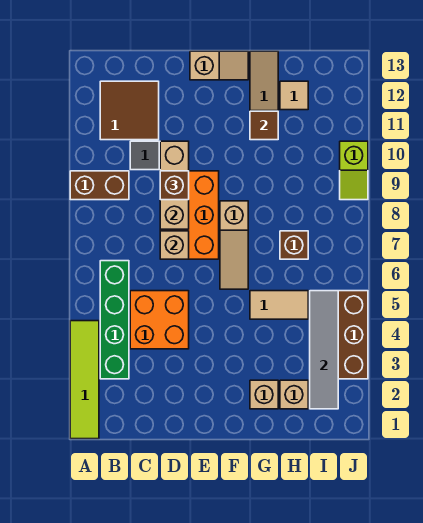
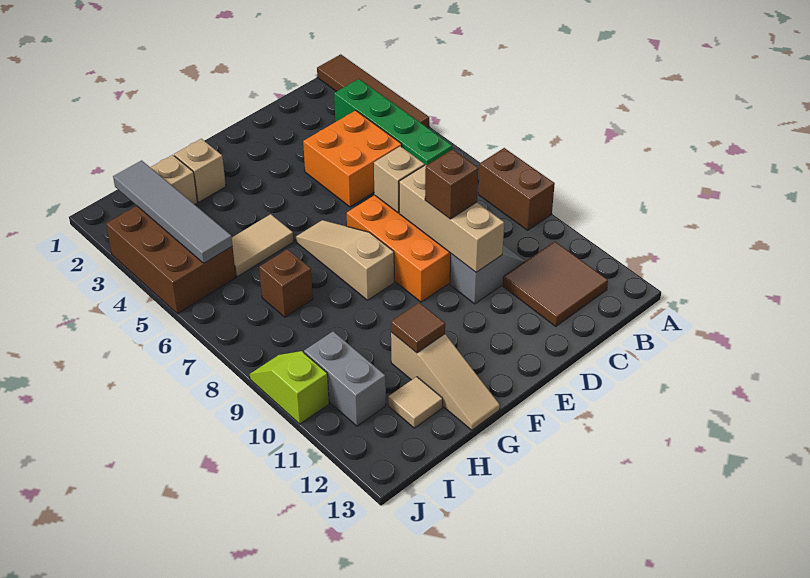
lime 1x4 tile [70,321,99,439] -> brown 1x4 tile [317,54,429,128]
brown 1x2 brick [70,171,129,200] -> brown 1x2 brick turned to [478,148,555,230]
tan 1x2 slope [190,51,248,80] -> none
none -> grey 1x2 brick [304,331,386,426]

